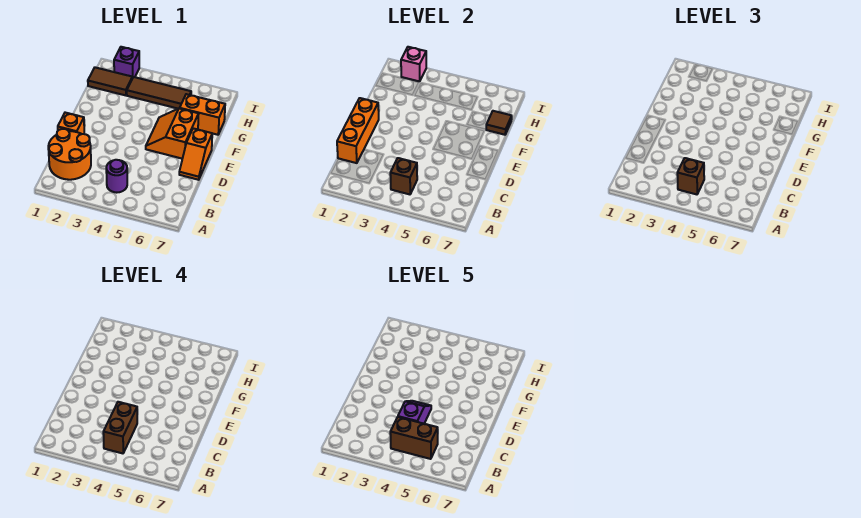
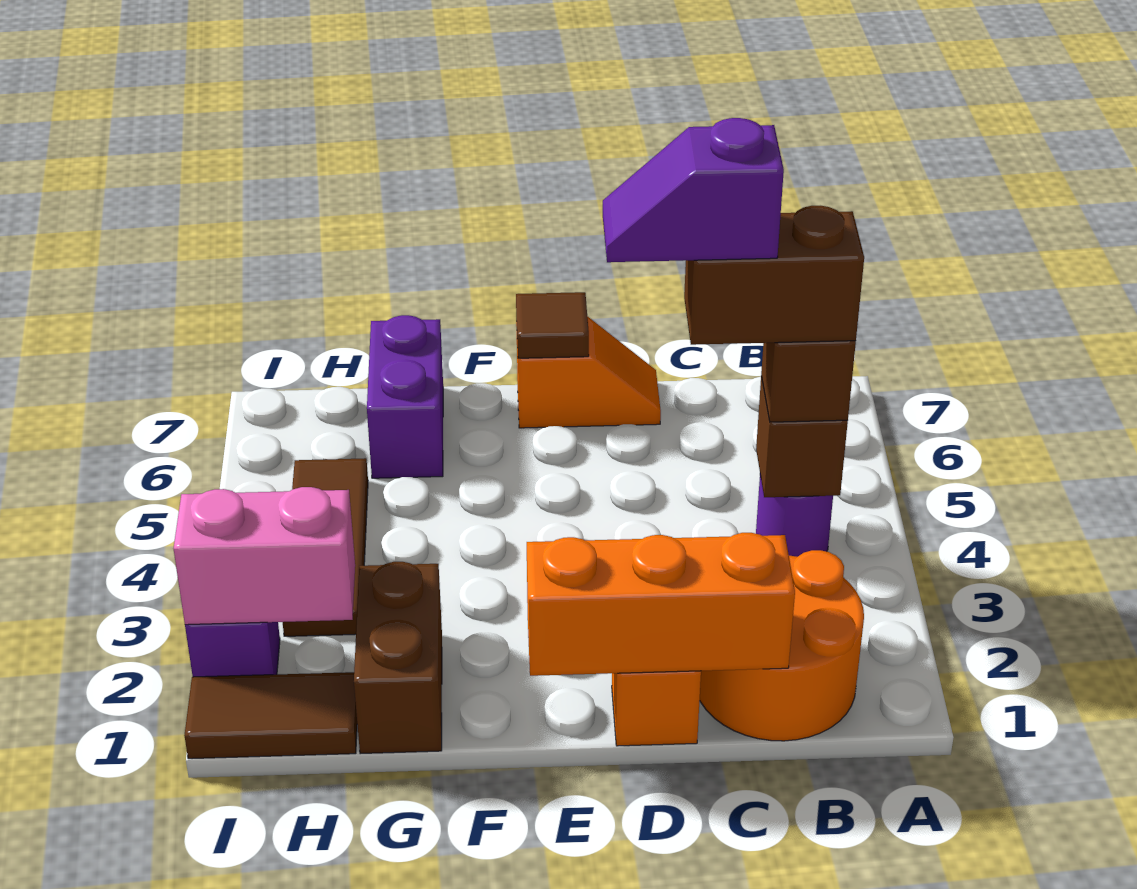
brown 1x2 brick [390,417,438,459] -> brown 1x2 brick moved to [354,562,442,754]
orange 2x2 slope [146,108,199,159] -> none
orange 1x2 brick [180,94,225,135] -> purple 1x2 brick [367,315,443,478]
brown 1x1 tile [486,111,512,135] -> brown 1x1 tile moved to [516,292,589,358]
brown 1x2 tile [88,67,132,95] -> brown 1x2 tile turned to [184,672,357,759]
pink 1x1 brick [401,47,426,81] -> pink 1x2 brick [174,487,355,625]

